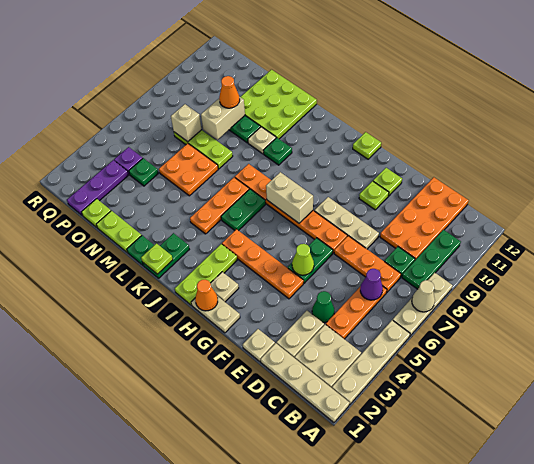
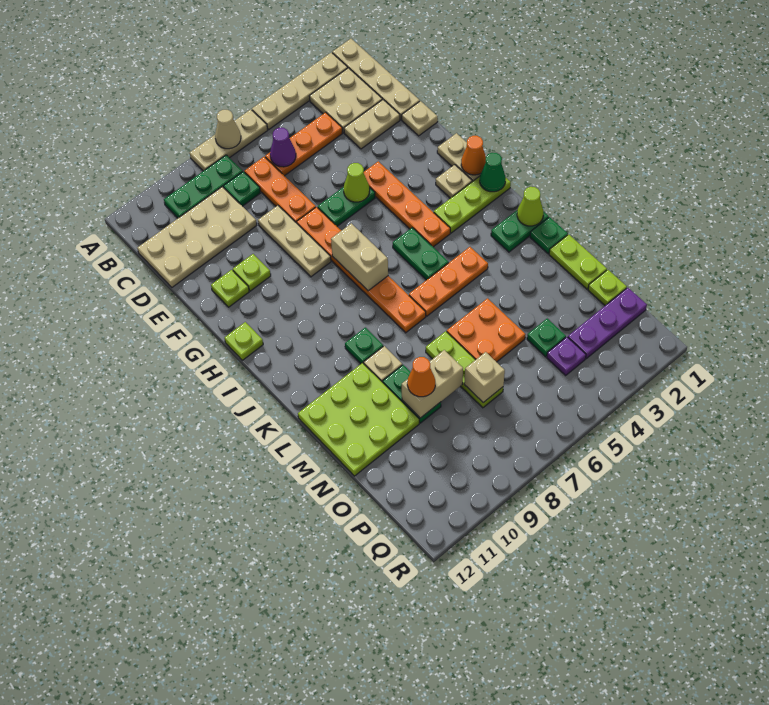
orange 2x4 plate [380,177,469,260] -> tan 2x4 plate [137,187,257,287]
green 1x1 cone [312,291,334,322] -> green 1x1 cone moved to [480,153,506,192]
green 1x2 plate [221,189,266,231] -> green 1x2 plate turned to [393,228,449,280]
lime 1x1 plate [141,243,173,274] -> lime 1x1 cone [517,187,543,226]

